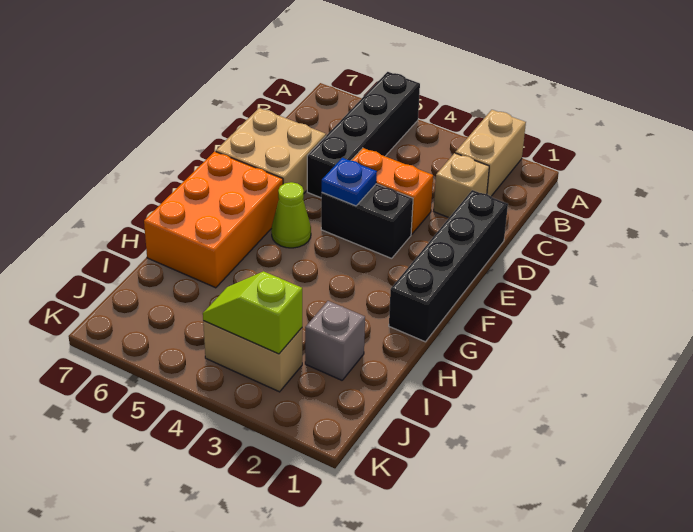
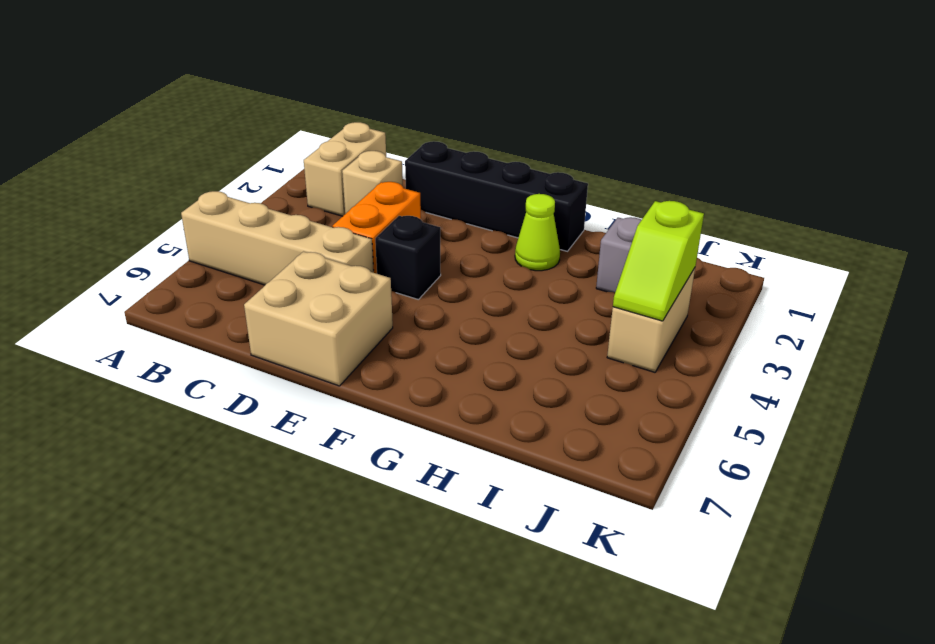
tan 1x2 brick [455,110,526,196] -> tan 1x2 brick turned to [304,122,386,216]
black 1x4 brick [307,72,420,198] -> tan 1x4 brick [181,191,374,285]
black 1x2 brick [321,184,413,258] -> black 1x1 brick [375,216,441,300]
blue 1x1 plate [322,158,377,206] -> none
lime 1x1 cone [271,182,311,248] -> lime 1x1 cone moved to [515,194,560,271]
orange 2x3 brick [144,151,283,288] -> none

